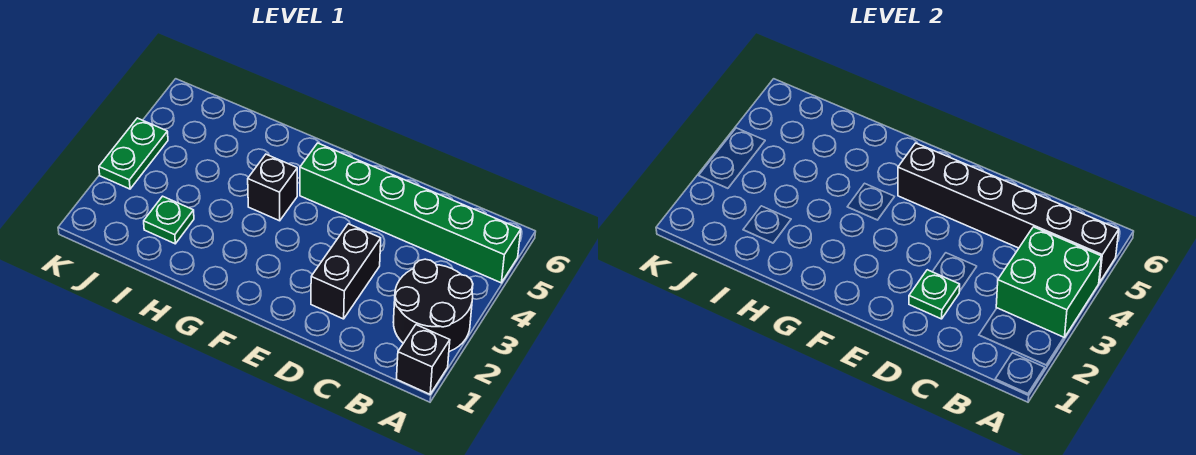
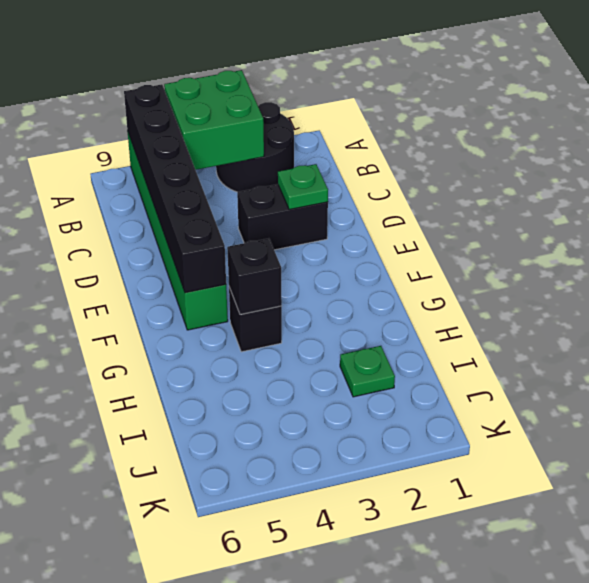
black 1x1 brick [397,325,450,394] -> black 1x1 brick moved to [227,238,282,314]
green 1x2 plate [99,118,168,189] -> none

